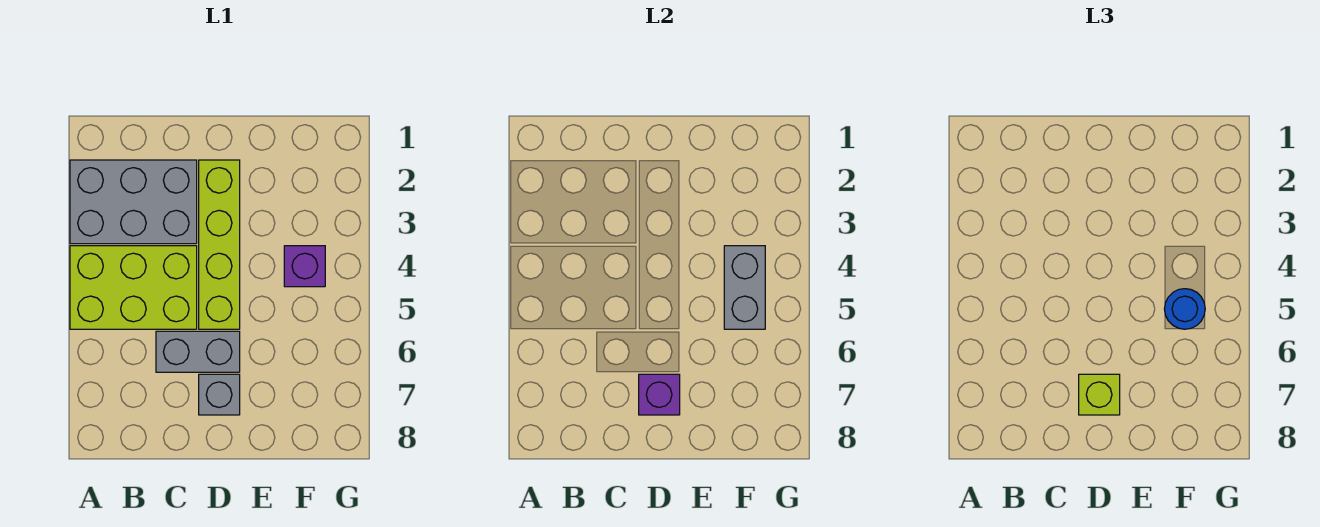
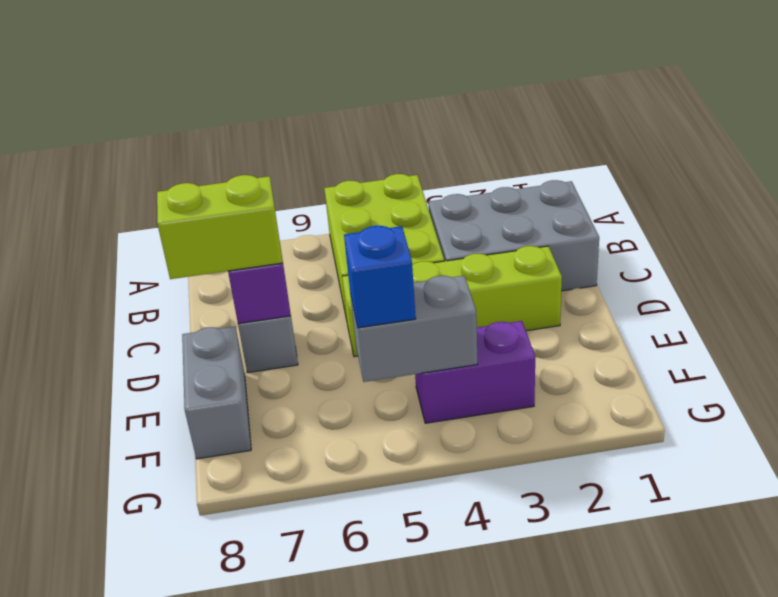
grey 2x3 brick [70,160,197,244] -> grey 2x3 brick turned to [429,180,599,291]
grey 1x2 brick [156,331,240,372] -> grey 1x2 brick moved to [182,326,251,459]
lime 1x1 brick [1079,374,1120,415] -> lime 1x2 brick [157,175,283,279]
purple 1x1 brick [284,246,325,287] -> purple 1x2 brick [415,321,535,423]
blue 1x1 round brick [1165,289,1205,329] -> blue 1x1 brick [344,226,416,328]

